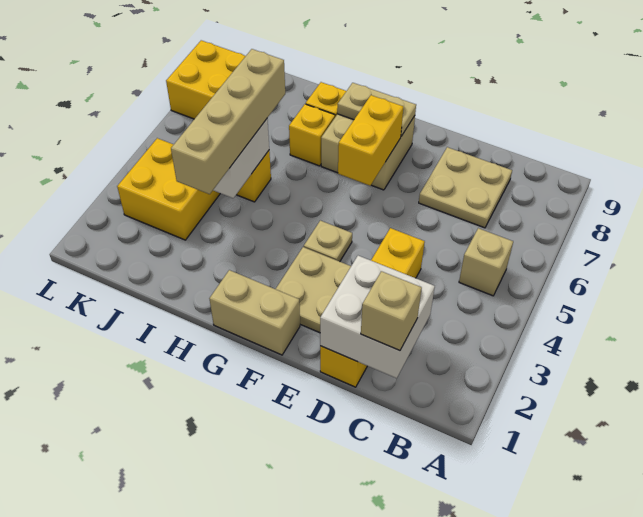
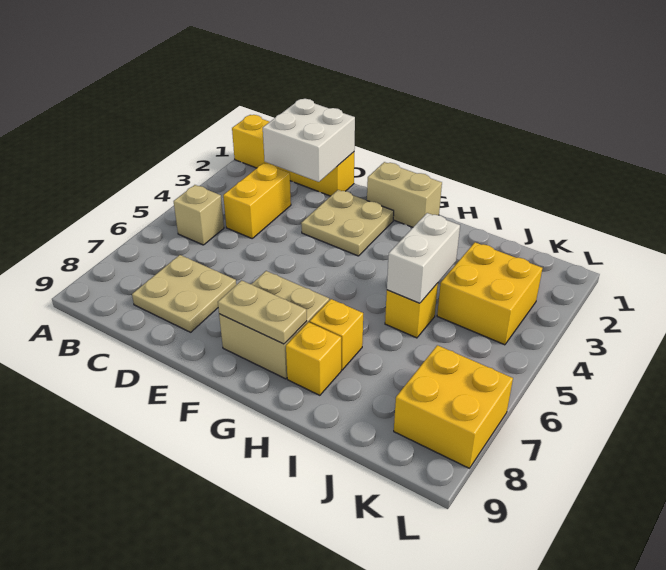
tan 1x1 brick [361,271,422,351] -> none
yellow 1x4 brick [320,228,425,387] -> yellow 1x4 brick turned to [232,115,354,196]
tan 1x1 plate [304,220,352,262] -> none
yellow 1x2 brick [338,95,403,186] -> yellow 1x2 brick moved to [223,163,291,238]
tan 1x4 brick [171,49,285,194] -> none

